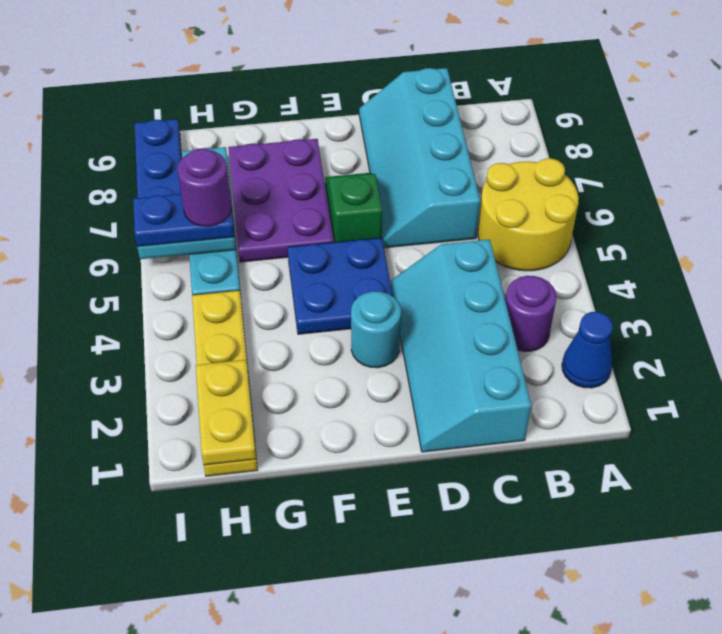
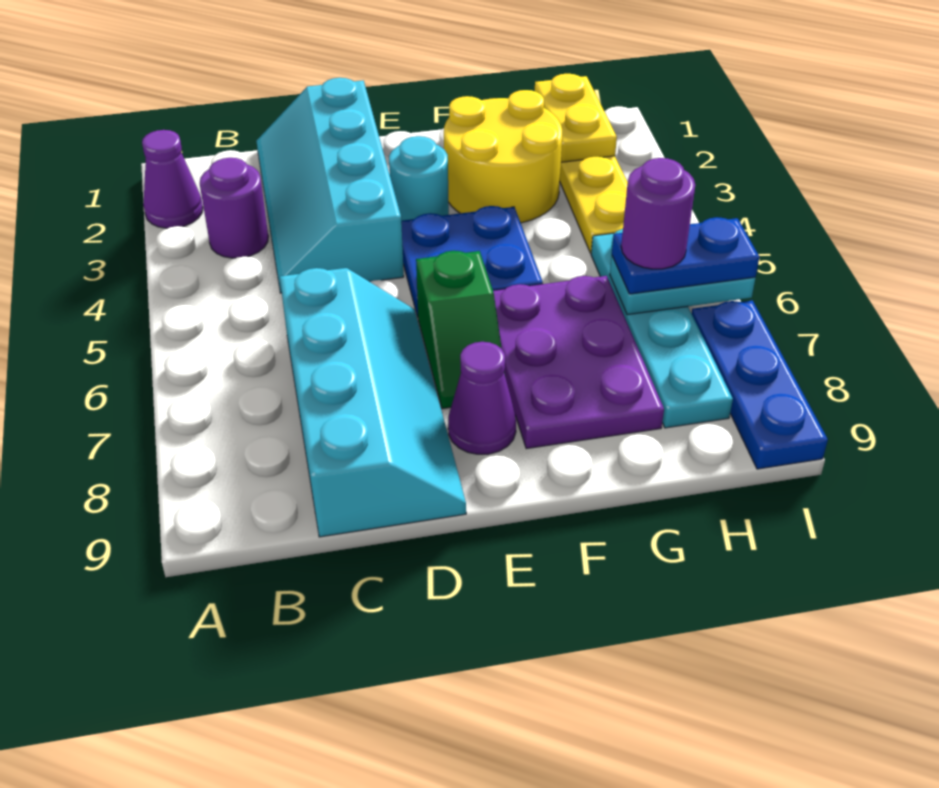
blue 1x1 cone [562,312,613,388] -> purple 1x1 cone [142,130,203,228]
yellow 2x2 round brick [478,158,579,271] -> yellow 2x2 round brick moved to [444,90,562,223]
cyan 2x4 slope [391,239,531,452] -> cyan 2x4 slope turned to [256,78,404,293]
none -> purple 1x1 cone [448,342,516,454]

